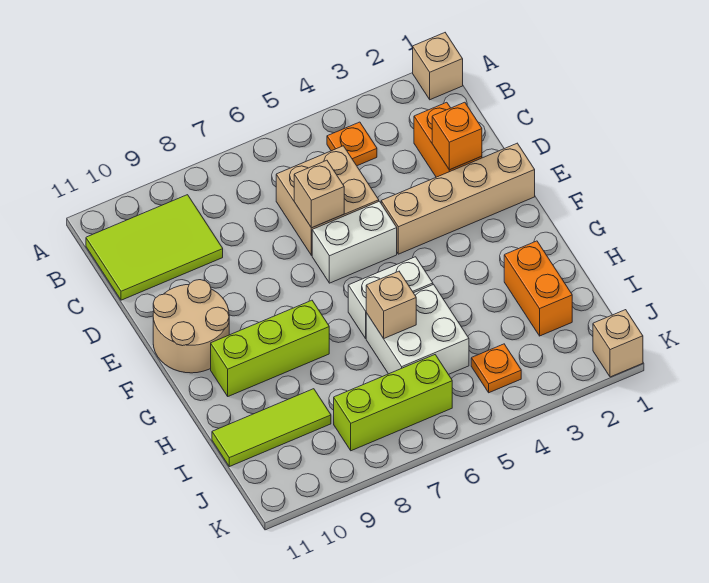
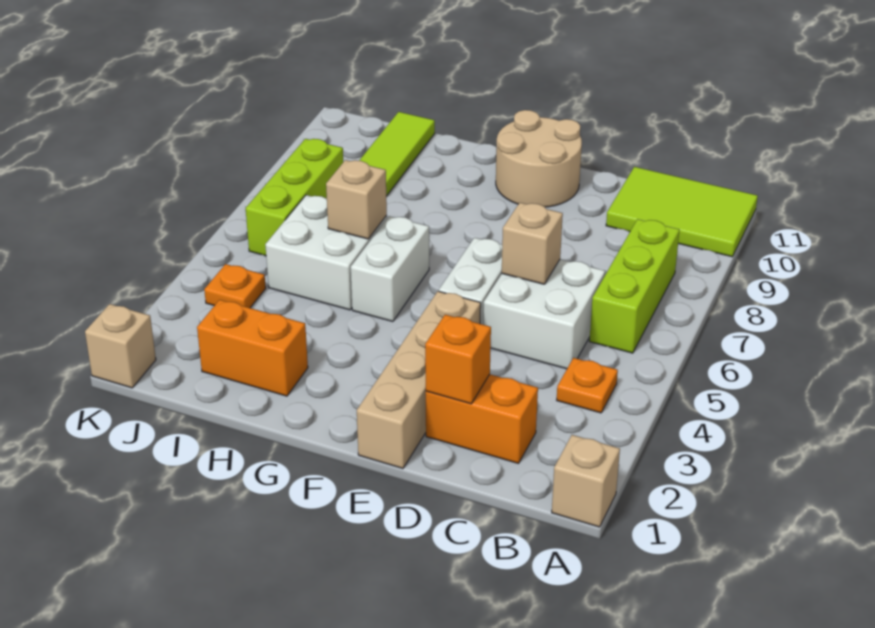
lime 2x3 tile [86,195,223,300] -> lime 2x3 tile turned to [606,167,758,257]
tan 2x2 brick [276,146,379,255] -> white 2x2 brick [483,259,605,369]
lime 1x3 brick [211,300,329,396] -> lime 1x3 brick moved to [589,219,680,353]

